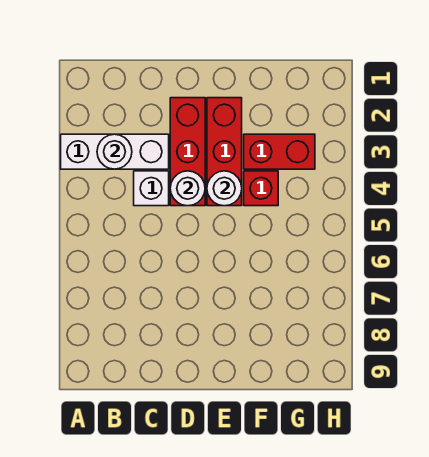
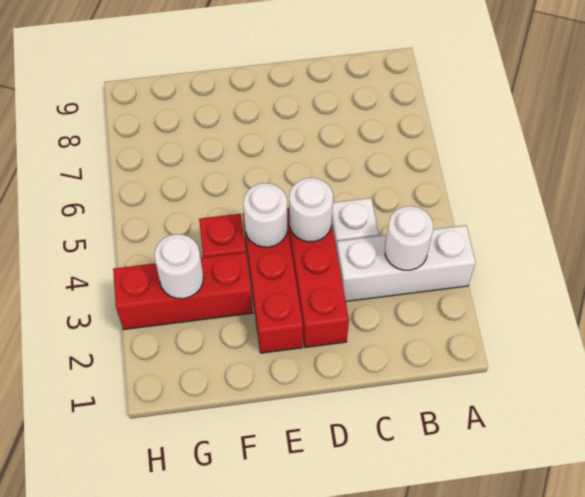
red 1x2 brick [244,134,315,169] -> red 1x3 brick [113,252,253,330]
none -> white 1x1 round brick [154,234,203,299]

